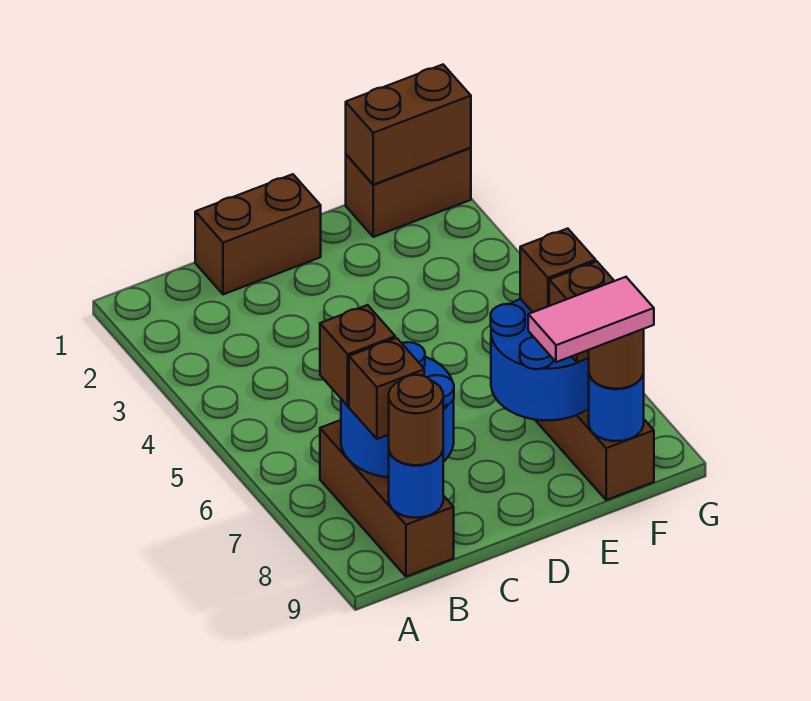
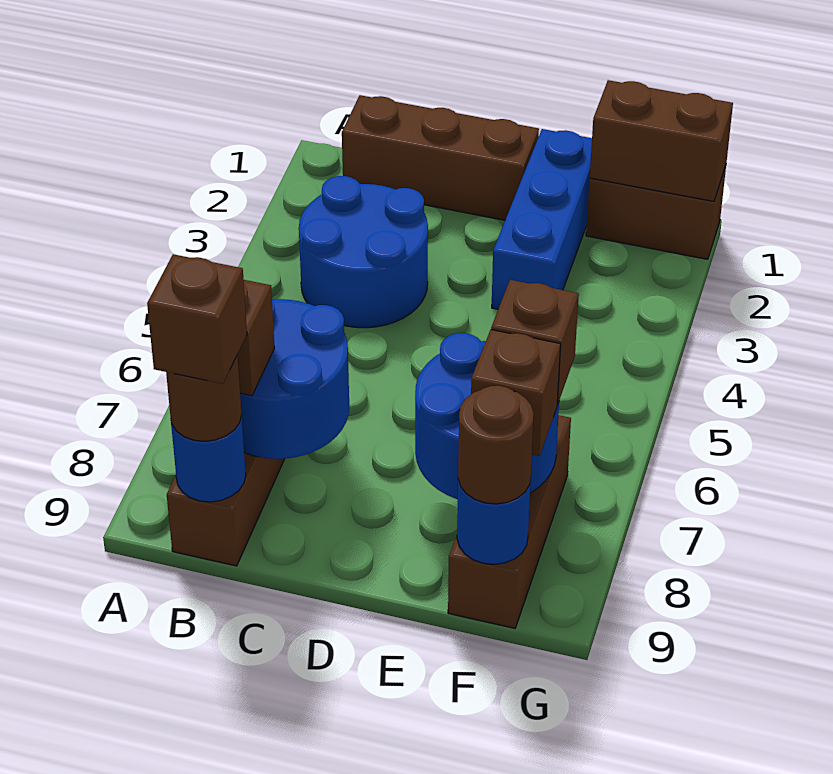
none -> blue 2x2 round brick [299,176,428,328]
brown 1x1 brick [320,305,395,406] -> brown 1x1 brick moved to [147,254,247,384]
brown 1x2 brick [195,174,321,294] -> brown 1x3 brick [342,95,539,220]
none -> blue 1x3 brick [492,129,592,309]
pink 1x2 tile [528,277,654,362] -> none

